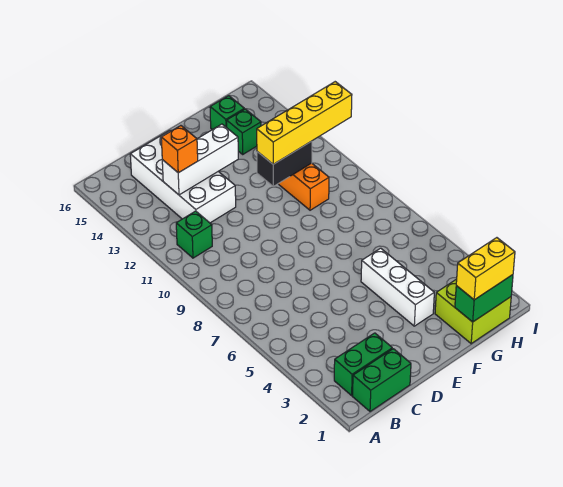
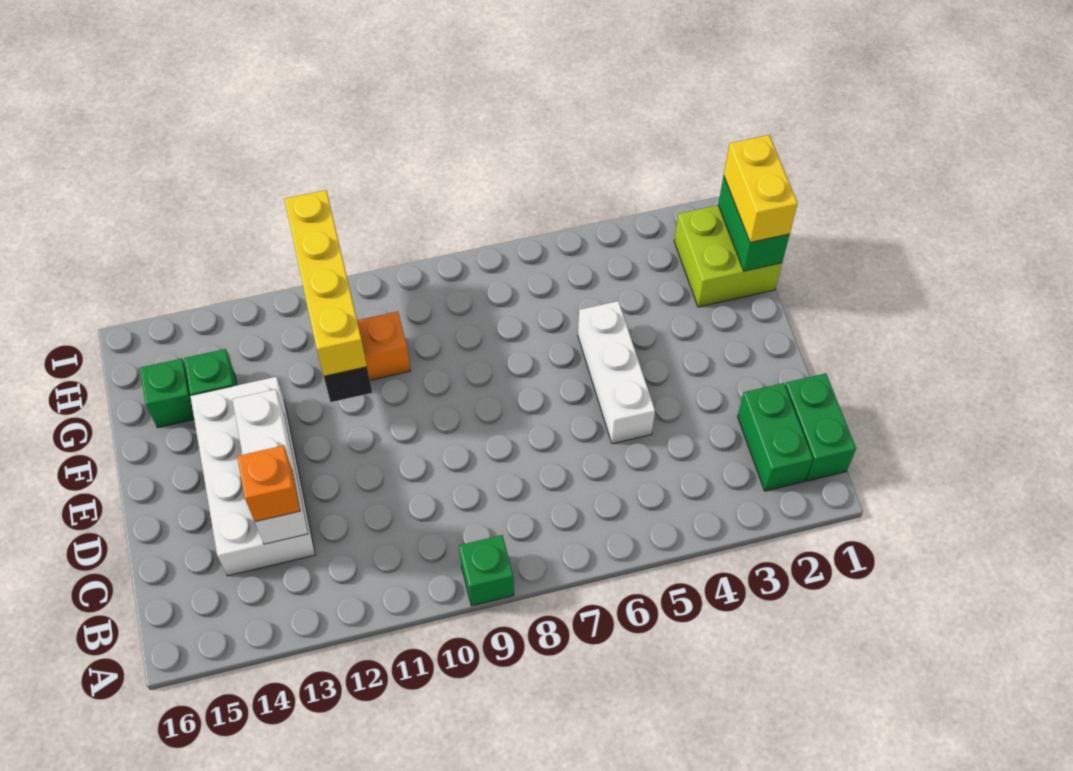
green 1x1 brick [176,211,212,258] -> green 1x1 brick moved to [459,535,514,606]
white 2x4 brick [130,131,236,223] -> white 2x4 brick turned to [190,377,315,576]
white 1x3 brick [361,248,434,326] -> white 1x3 brick turned to [578,301,655,444]

